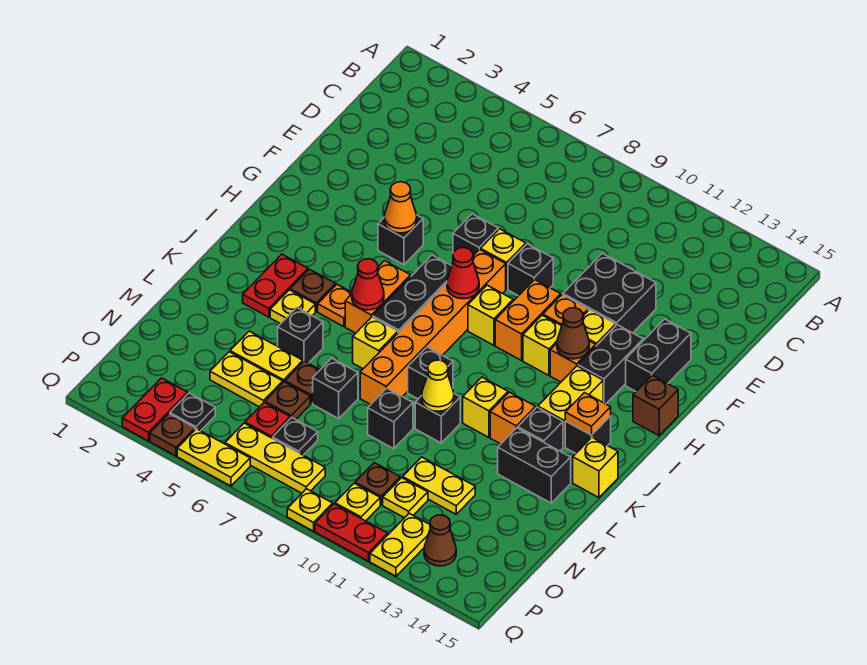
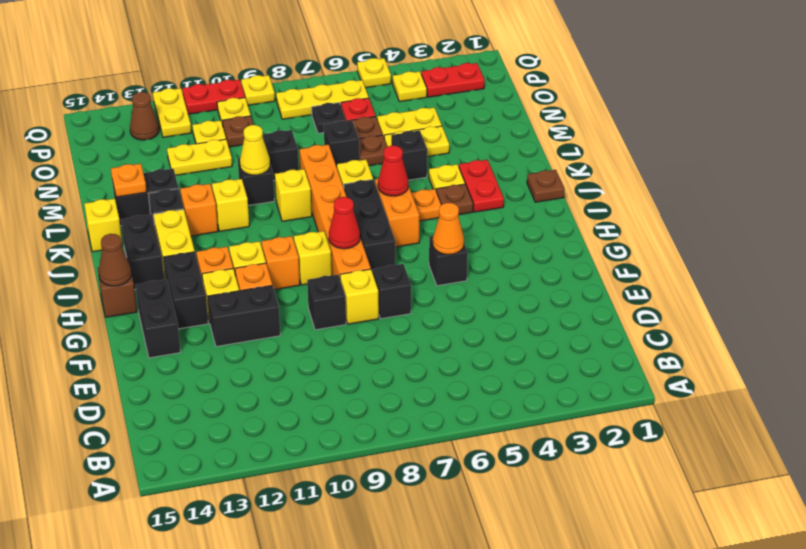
black 2x2 brick [563,253,656,333] -> black 1x2 brick [208,285,280,347]
orange 1x2 brick [495,279,561,361] -> orange 1x1 brick [262,236,300,290]
brown 1x1 cone [557,308,589,359] -> brown 1x1 cone moved to [99,234,131,286]
black 1x1 brick [565,416,611,453] -> black 1x2 brick [121,214,164,290]
orange 1x1 plate [565,393,611,435] -> orange 1x1 plate moved to [111,164,147,197]
black 1x1 brick [408,347,453,399] -> yellow 1x1 brick [275,169,312,221]
red 1x2 plate [122,378,188,441] -> red 1x2 plate turned to [421,63,485,97]
black 1x1 plate [170,393,215,431] -> yellow 1x1 plate [393,72,427,102]
brown 1x1 plate [150,414,195,456] -> brown 1x1 plate moved to [527,170,565,202]
yellow 1x2 plate [177,429,250,486] -> yellow 1x1 plate [357,58,391,88]

